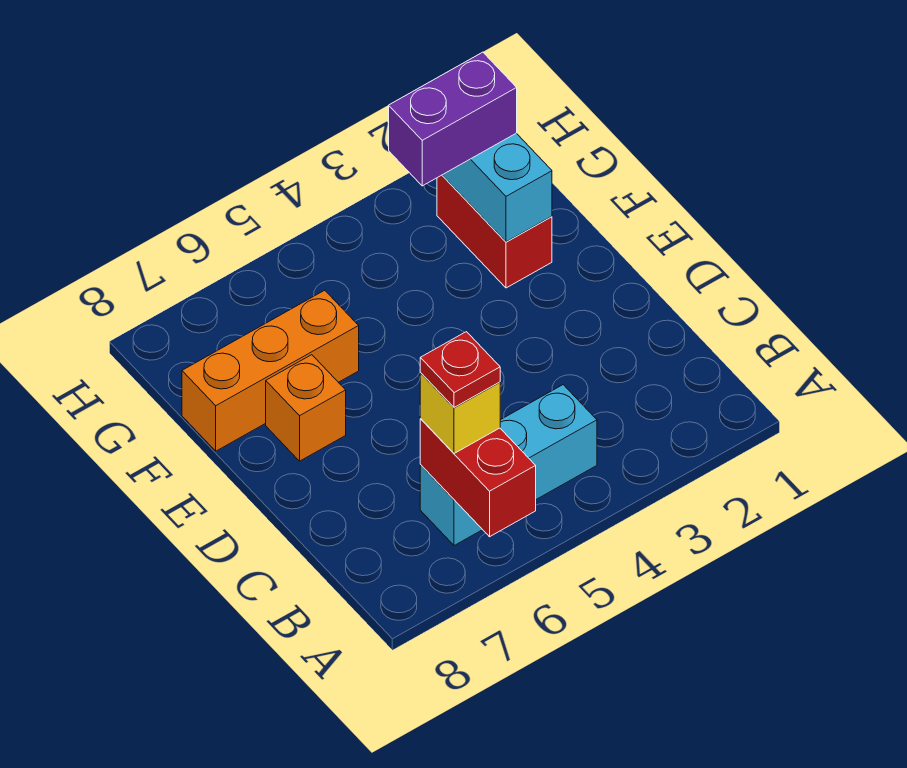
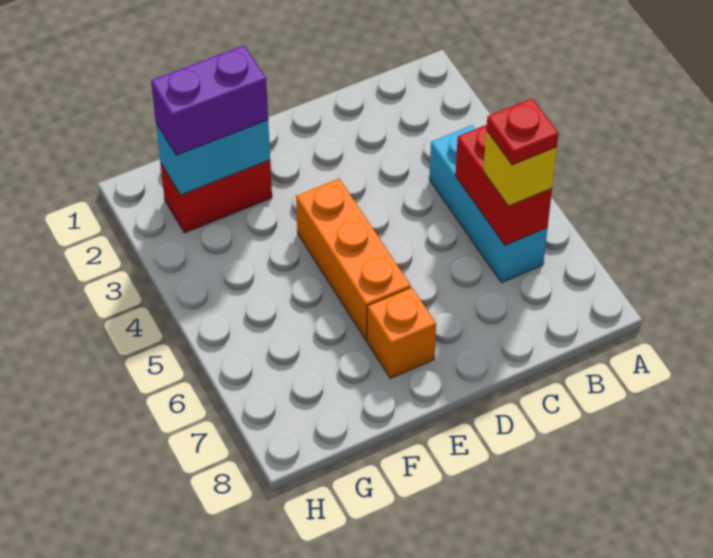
red 1x2 brick [420,419,536,537] -> red 1x2 brick turned to [455,125,552,245]
orange 1x3 brick [182,290,359,451] -> orange 1x3 brick moved to [296,179,411,340]
purple 1x2 brick [389,52,517,186] -> purple 1x2 brick turned to [151,46,268,155]

